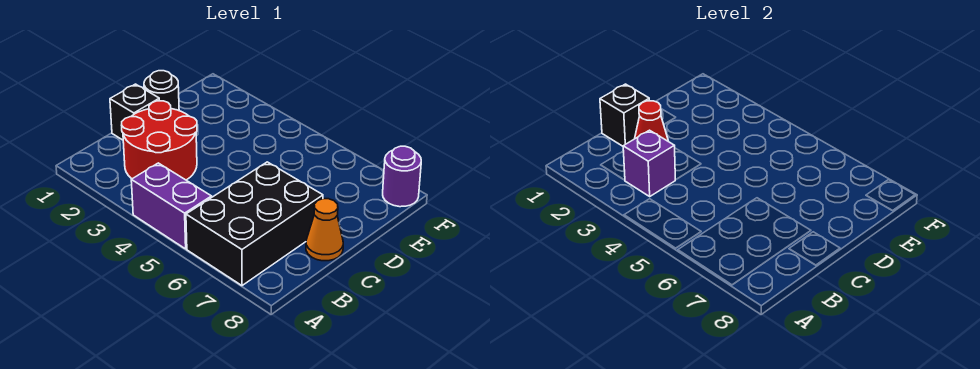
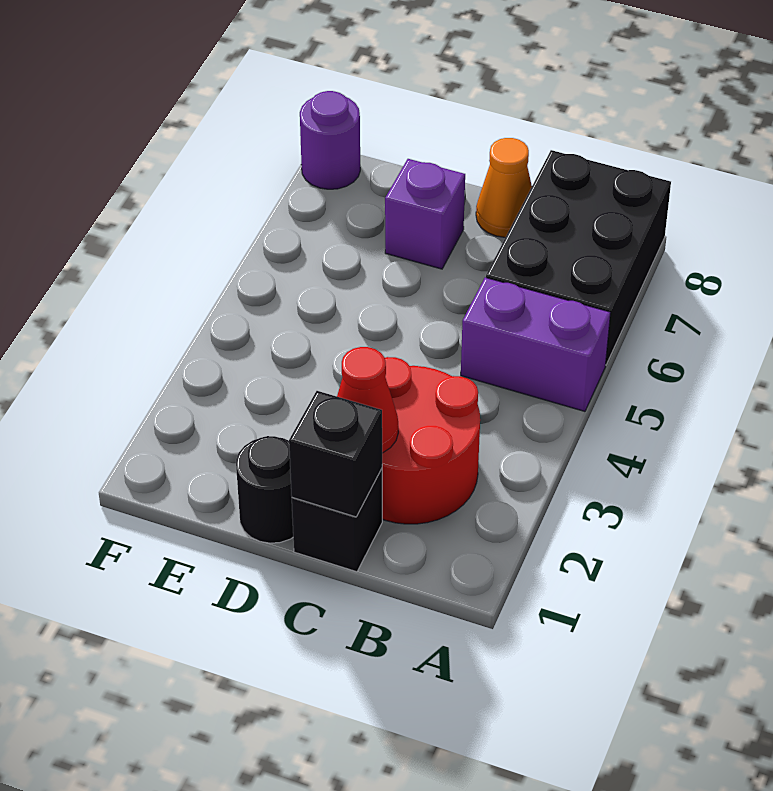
purple 1x2 brick [131,163,212,249] -> purple 1x2 brick turned to [461,277,611,411]
black 2x3 brick [186,162,323,286] -> black 2x3 brick turned to [486,150,671,364]
purple 1x1 brick [623,130,675,196] -> purple 1x1 brick moved to [385,159,465,269]

